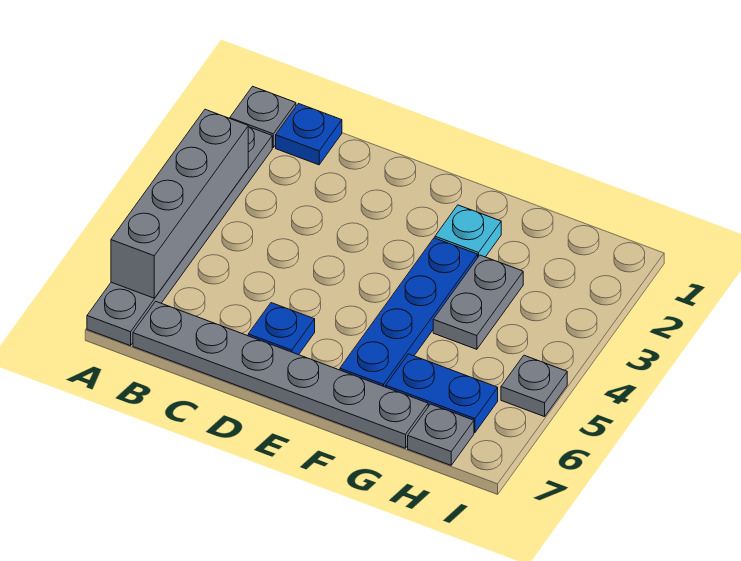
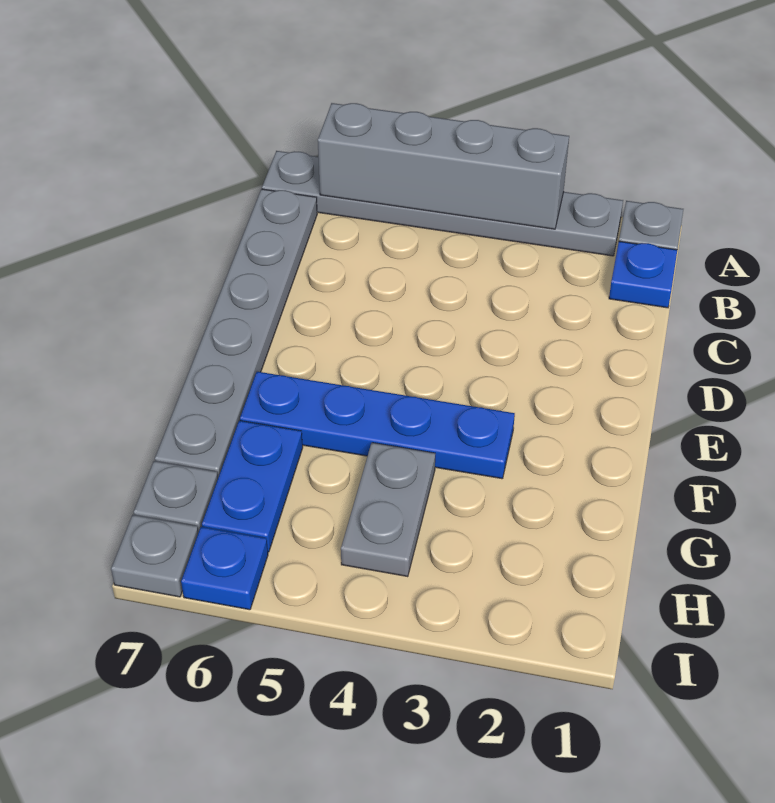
blue 1x1 plate [248,303,315,355] -> blue 1x1 plate moved to [181,527,268,610]
cyan 1x1 plate [435,205,501,257] -> none
grey 1x2 plate [433,255,523,349] -> grey 1x2 plate turned to [341,443,435,577]
grey 1x1 plate [501,355,567,417] -> grey 1x1 plate moved to [111,515,198,597]

